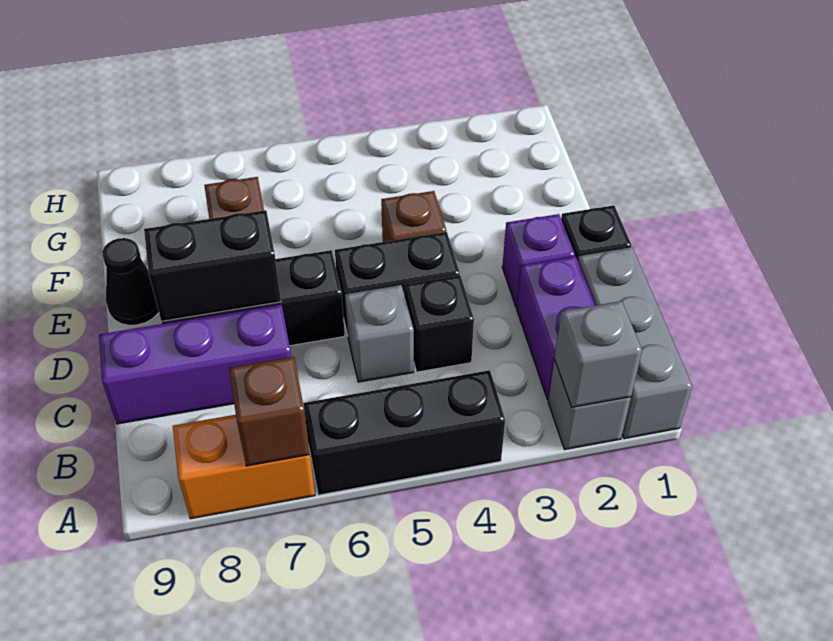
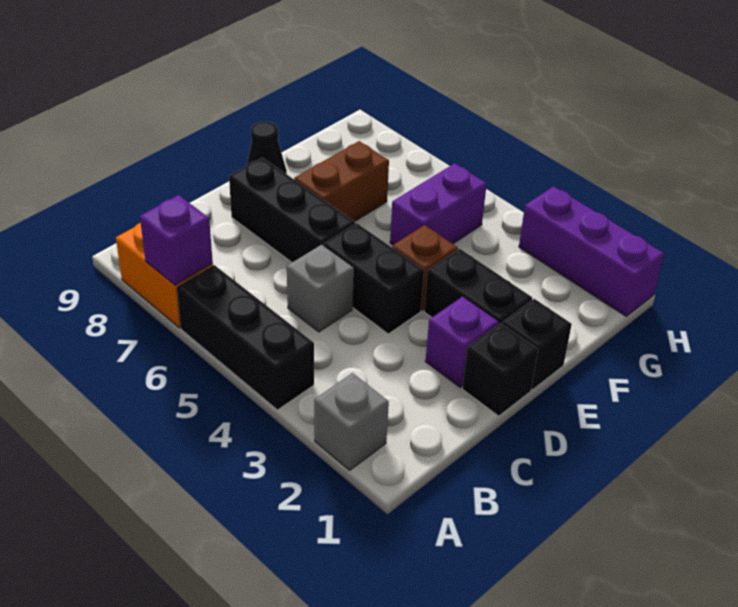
grey 1x3 brick [578,247,692,439] -> none
grey 1x1 brick [554,301,642,407] -> none
brown 1x1 brick [229,357,310,466] -> purple 1x1 brick [140,195,213,285]
purple 1x2 brick [517,256,595,399] -> purple 1x2 brick moved to [390,163,487,245]
black 1x1 brick [404,275,474,372] -> black 1x1 brick moved to [502,299,572,390]
purple 1x3 brick [99,305,291,424] -> purple 1x3 brick moved to [519,186,664,316]
black 1x2 brick [144,210,281,321] -> black 1x2 brick moved to [424,249,532,324]

